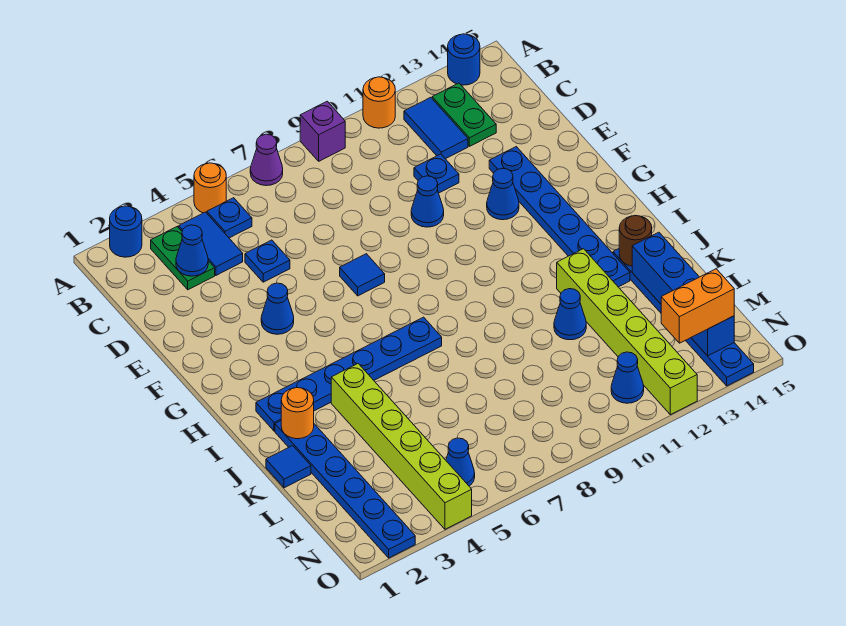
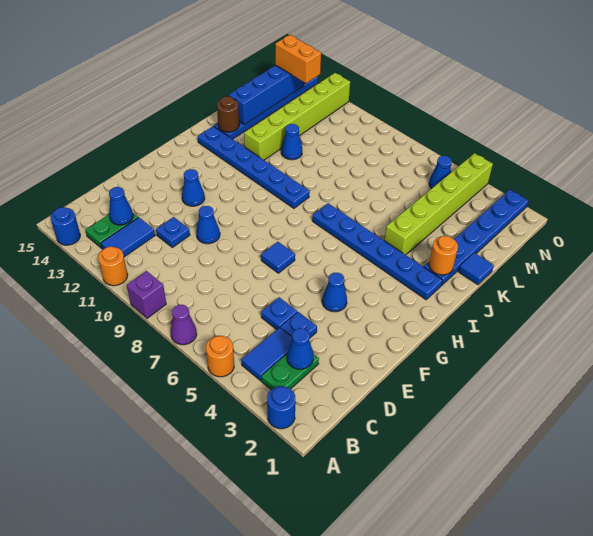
blue 1x1 plate [207,198,252,238] -> blue 1x1 plate moved to [281,312,317,339]
blue 1x6 plate [489,147,630,287] -> blue 1x6 plate turned to [198,126,310,208]
blue 1x1 cone [611,352,644,403] -> blue 1x1 cone moved to [109,187,133,225]

